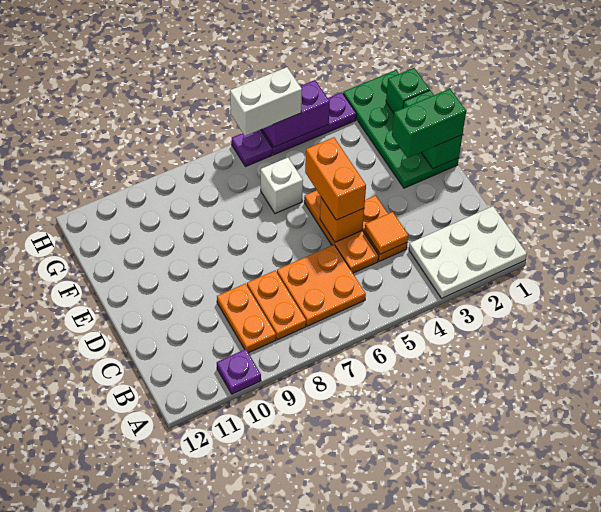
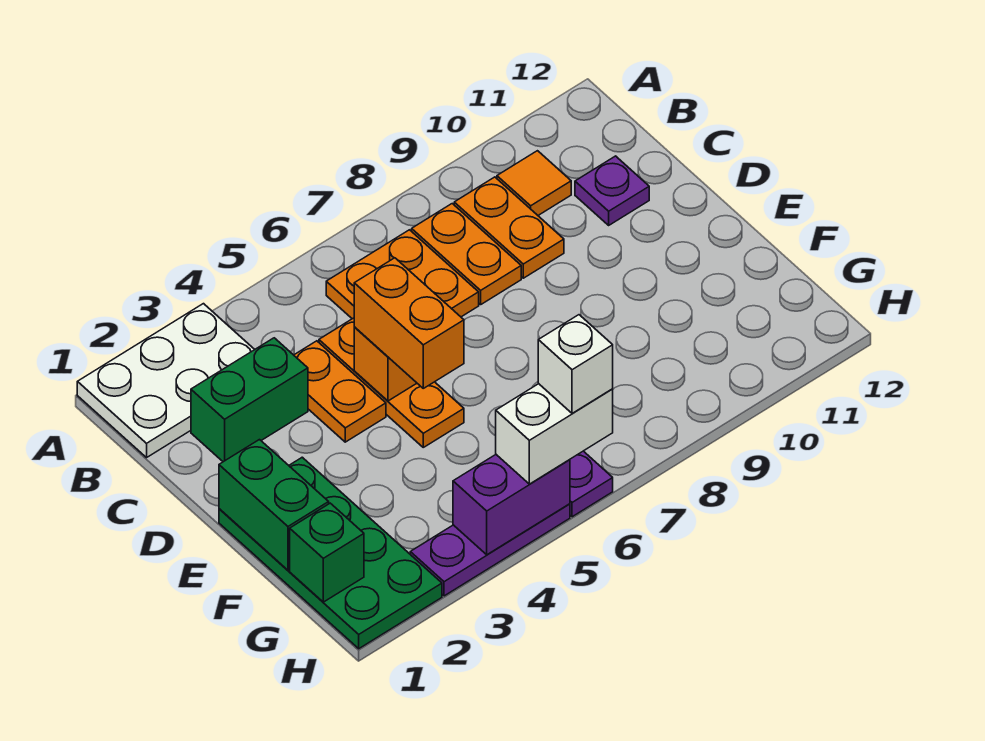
purple 1x1 plate [217,349,261,394] -> purple 1x1 plate moved to [575,156,649,225]
orange 1x1 tile [365,212,408,254] -> orange 1x1 tile moved to [497,151,571,215]
green 1x2 brick [392,89,466,158] -> green 1x2 brick moved to [191,338,308,462]
white 1x1 brick [261,158,303,214] -> white 1x1 brick moved to [538,315,613,413]

